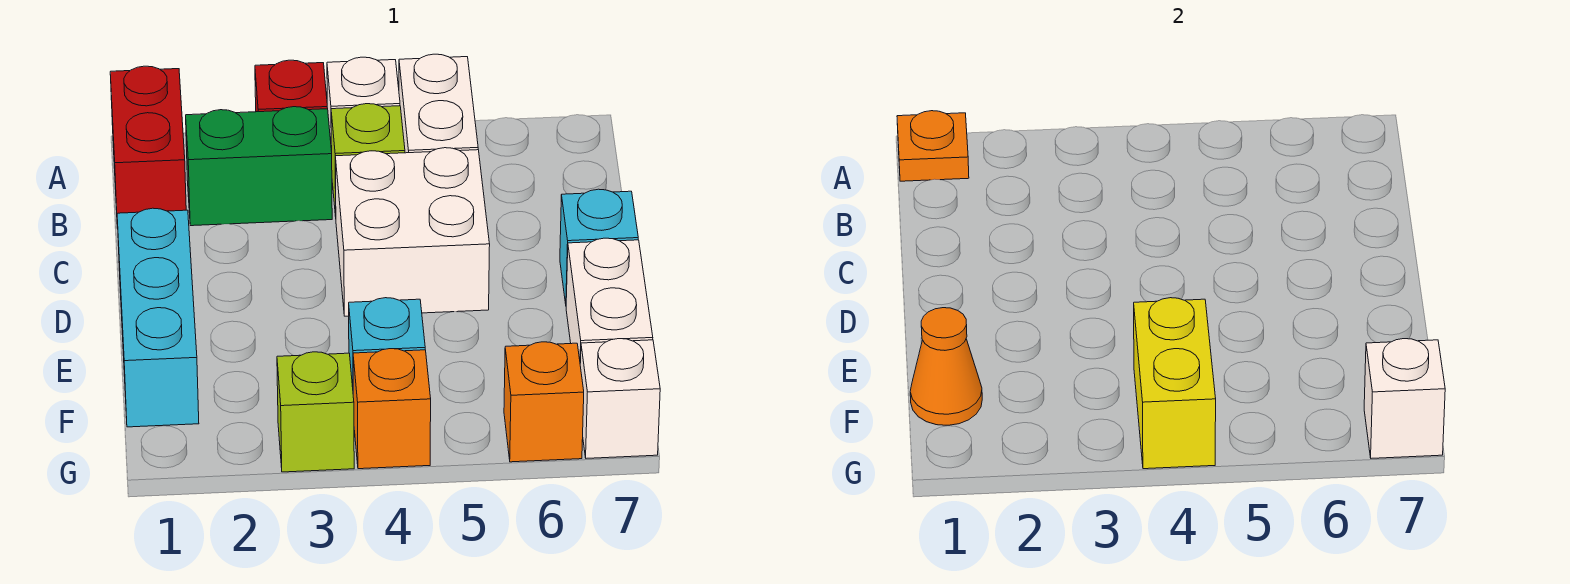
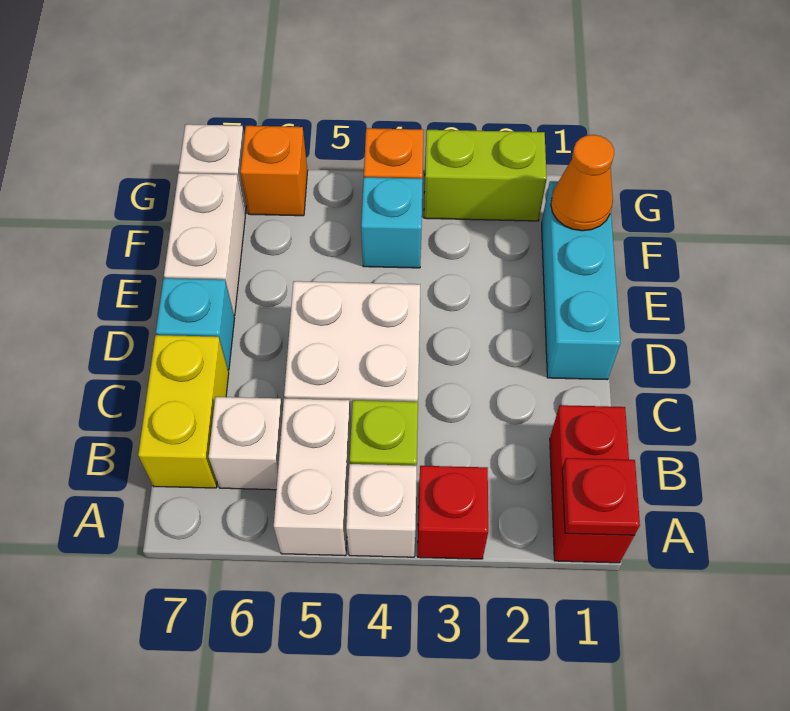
orange 1x1 plate [897,111,969,181] -> red 1x1 plate [562,458,640,535]
green 1x2 brick [186,107,332,226] -> none
yellow 1x2 brick [1134,298,1216,469] -> yellow 1x2 brick moved to [138,335,229,488]
lime 1x1 brick [277,352,354,472] -> lime 1x2 brick [424,130,547,221]
white 1x1 brick [1364,339,1445,458] -> white 1x1 brick moved to [209,397,283,490]

